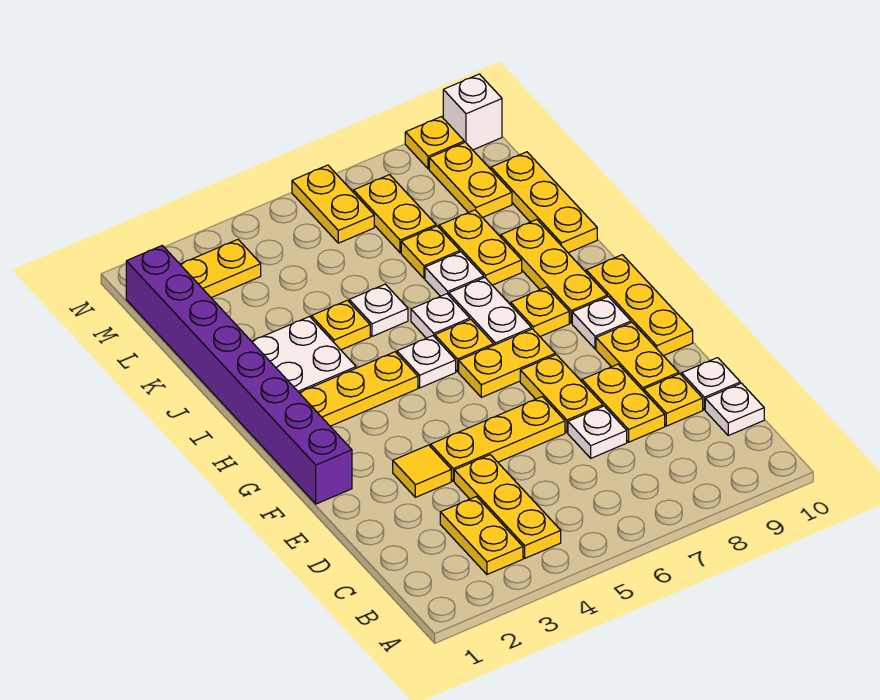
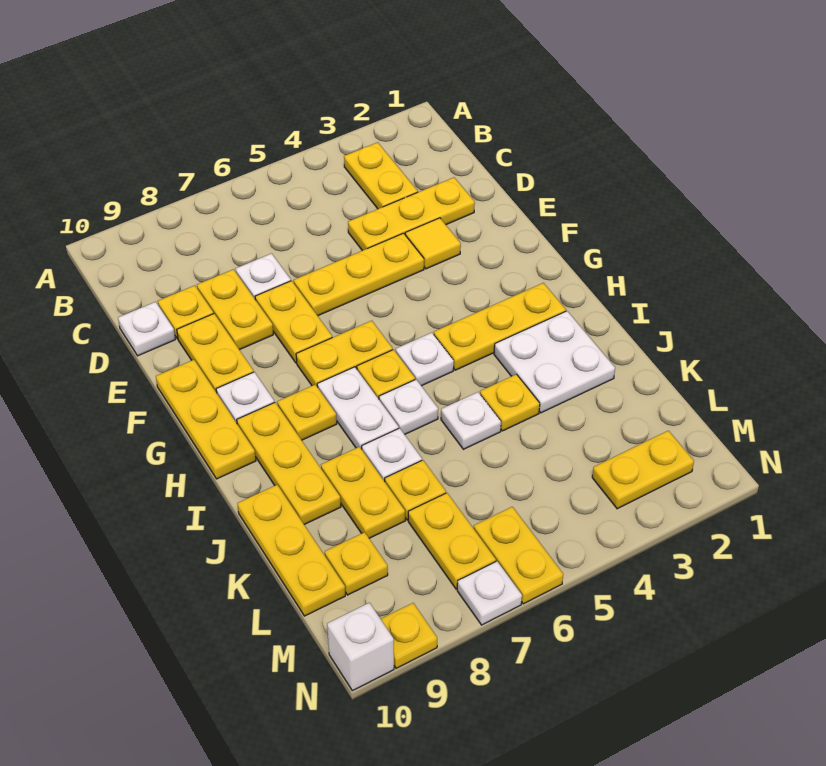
yellow 1x3 plate [454,455,561,558] -> yellow 1x3 plate turned to [348,177,475,251]
white 1x1 plate [705,383,764,435] -> white 1x1 plate moved to [457,561,522,625]
purple 1x8 brick [126,245,352,504] -> none
yellow 1x2 plate [429,142,512,218] -> yellow 1x1 plate [325,532,388,595]

